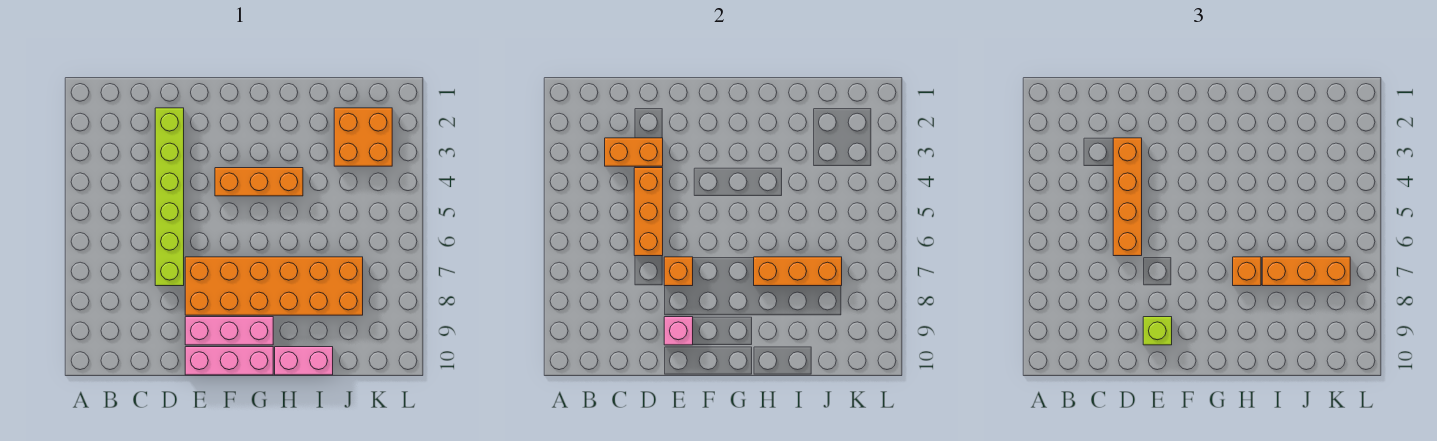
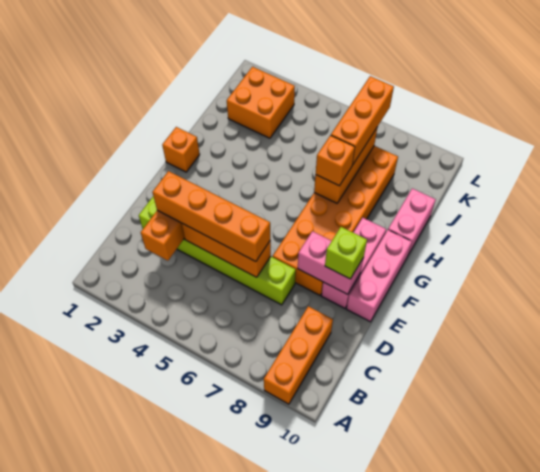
orange 1x1 brick [664,257,693,286] -> orange 1x1 brick moved to [162,127,200,172]
pink 1x1 brick [664,317,693,345] -> pink 1x2 brick [298,231,363,294]
orange 1x3 brick [215,168,303,196] -> orange 1x3 brick moved to [264,306,333,404]

